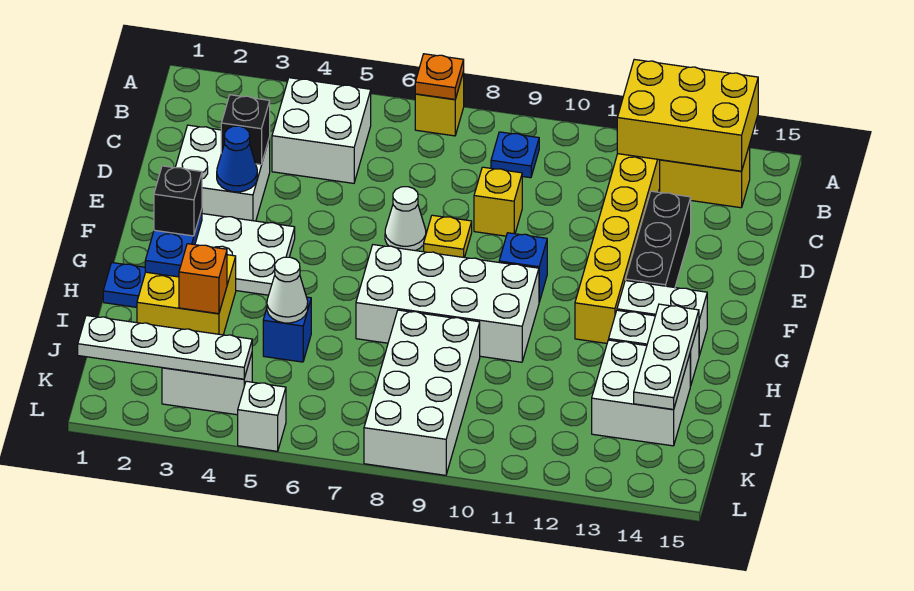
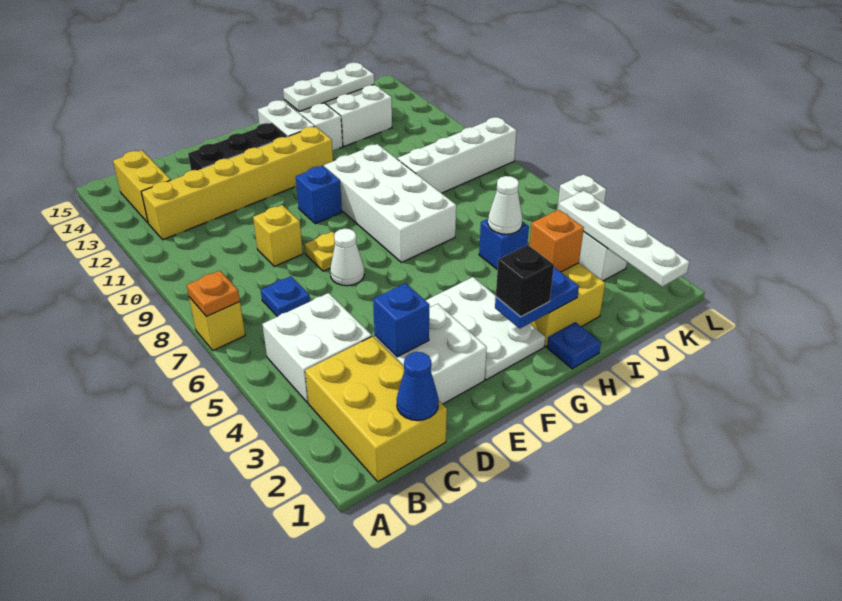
yellow 2x3 brick [617,59,758,171] -> yellow 2x3 brick moved to [305,336,447,482]
blue 1x1 plate [491,132,539,178] -> blue 1x1 plate moved to [261,276,310,317]
black 1x1 brick [221,95,270,165] -> blue 1x1 brick [373,283,429,357]
blue 1x1 cone [217,126,257,192] -> blue 1x1 cone moved to [397,352,439,420]
white 2x4 brick [364,310,480,475] -> white 1x4 brick [397,117,517,193]

